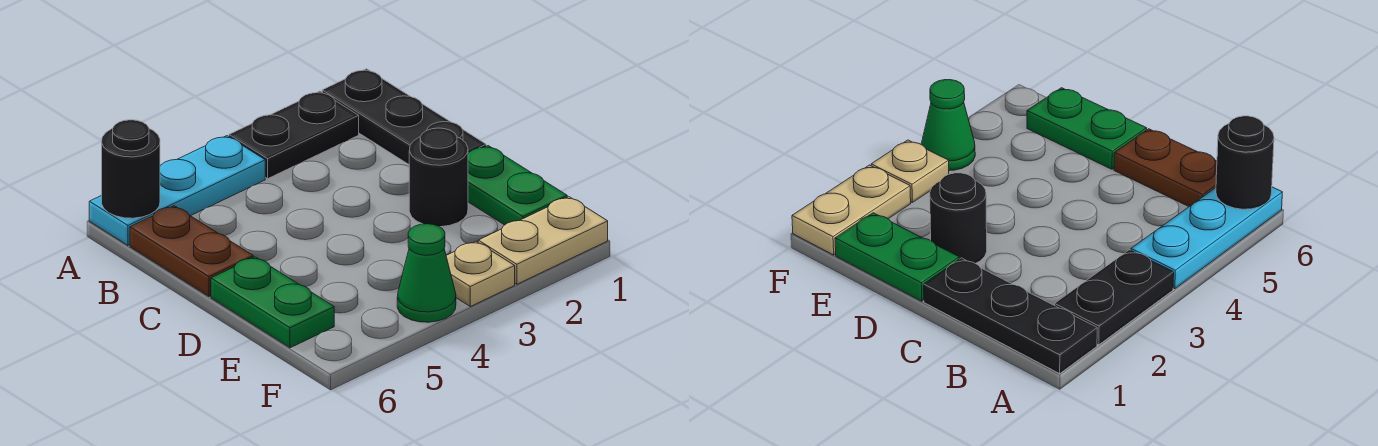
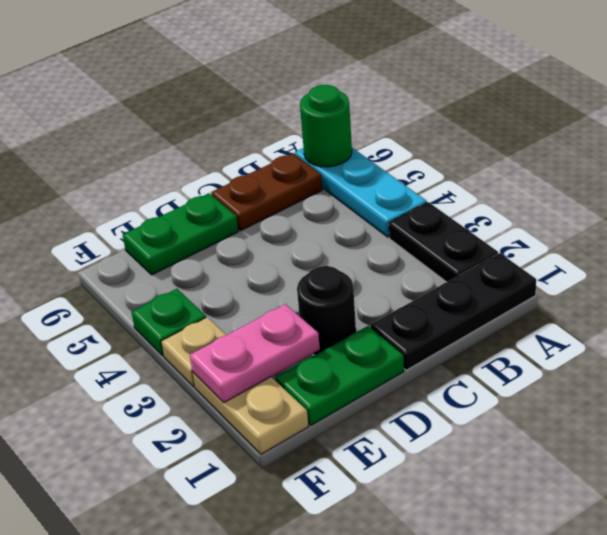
black 1x1 round brick [102,120,160,218] -> green 1x1 round brick [300,85,352,167]
none -> pink 1x2 plate [190,304,320,403]
green 1x1 cone [397,224,456,322] -> green 1x1 plate [131,289,206,356]

